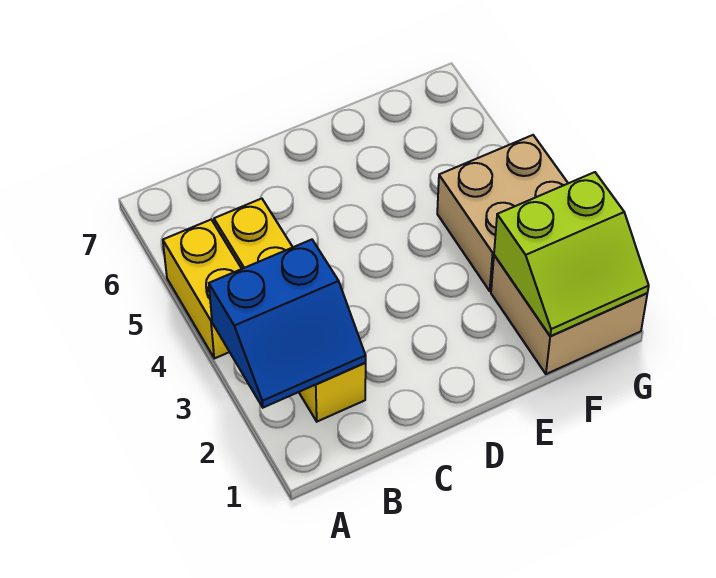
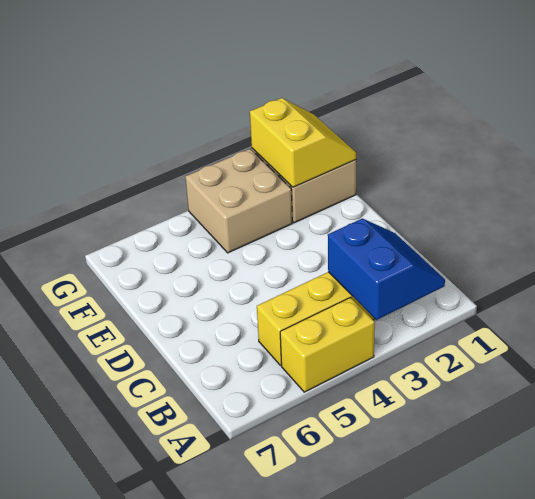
lime 2x2 slope [494,172,649,336] -> yellow 2x2 slope [250,98,356,187]

